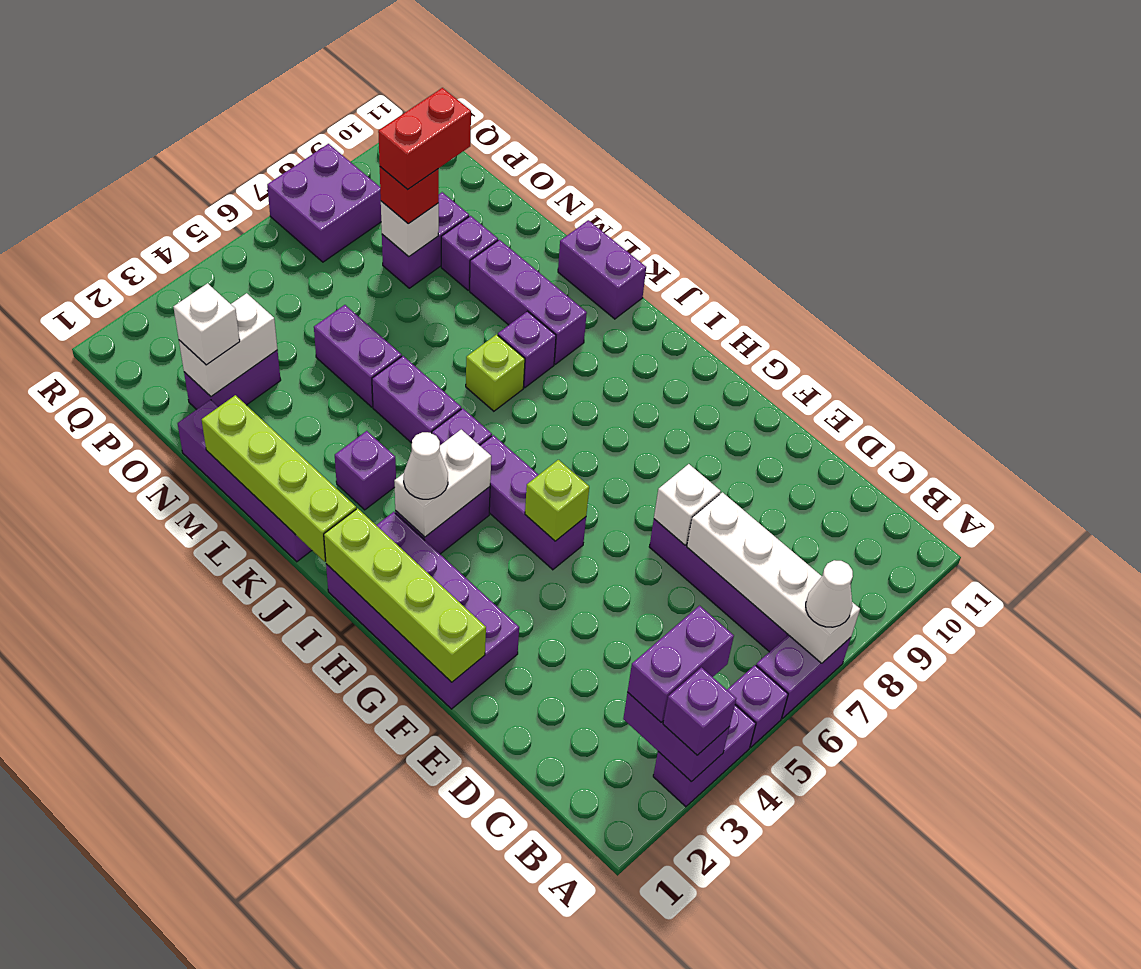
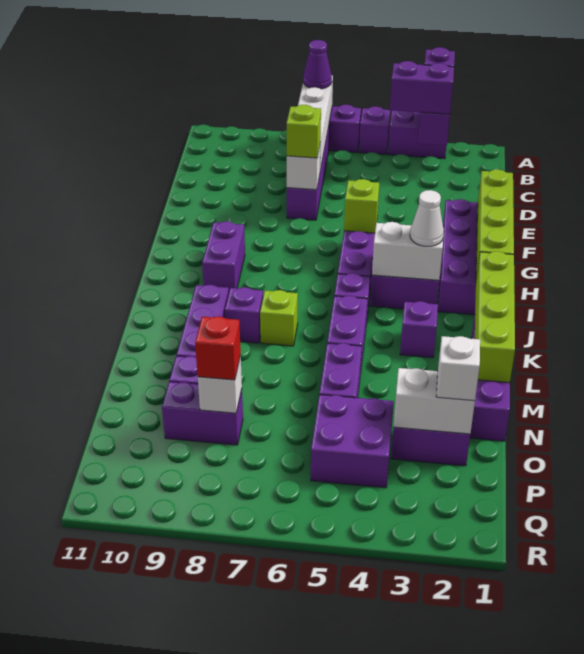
white 1x1 cone [806,560,853,627] -> purple 1x1 cone [303,40,332,89]
none -> lime 1x1 brick [287,105,321,158]
purple 1x2 brick [558,220,646,319] -> purple 1x2 brick moved to [202,221,245,291]
red 1x2 brick [378,88,471,189] -> none
purple 2x2 brick [267,144,381,262] -> purple 2x2 brick moved to [311,395,394,488]

